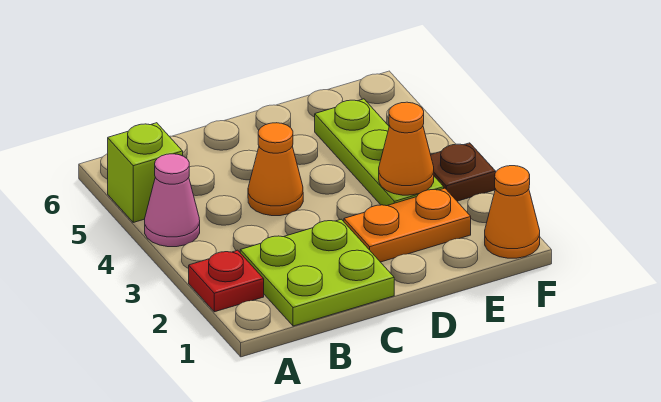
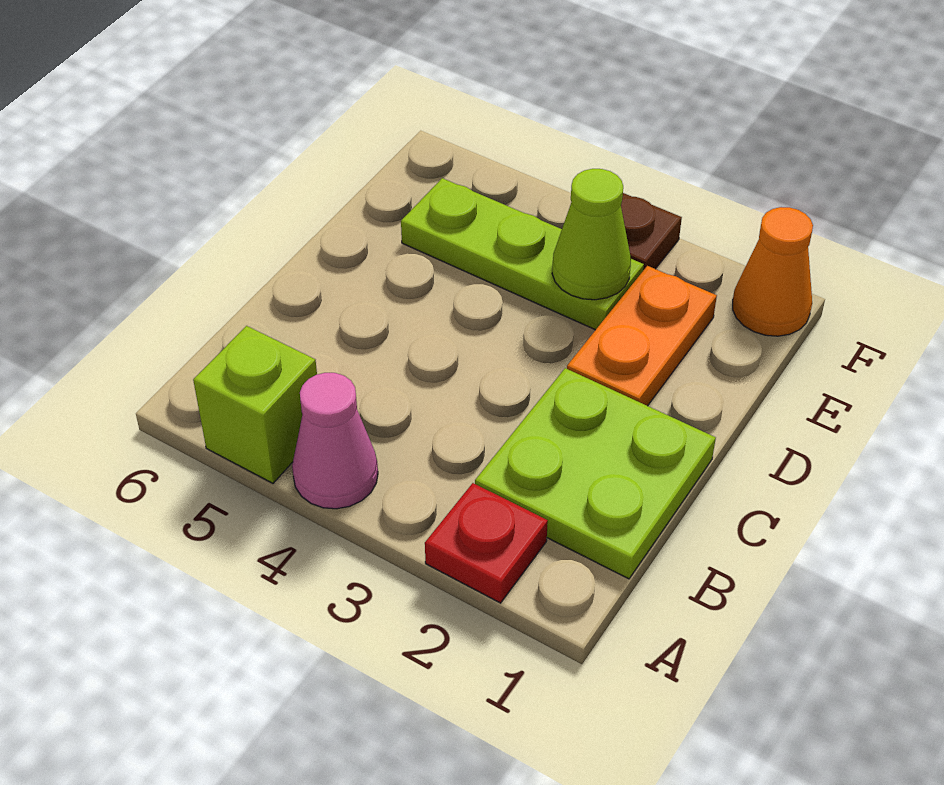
orange 1x1 cone [248,123,303,216] -> none
orange 1x1 cone [379,102,434,195] -> lime 1x1 cone [552,169,631,300]

